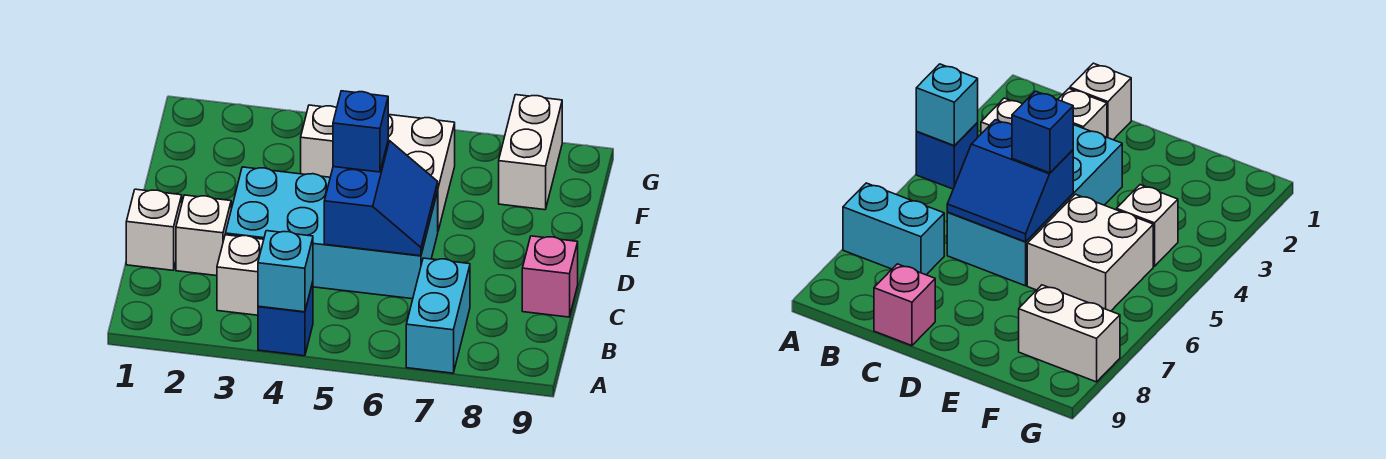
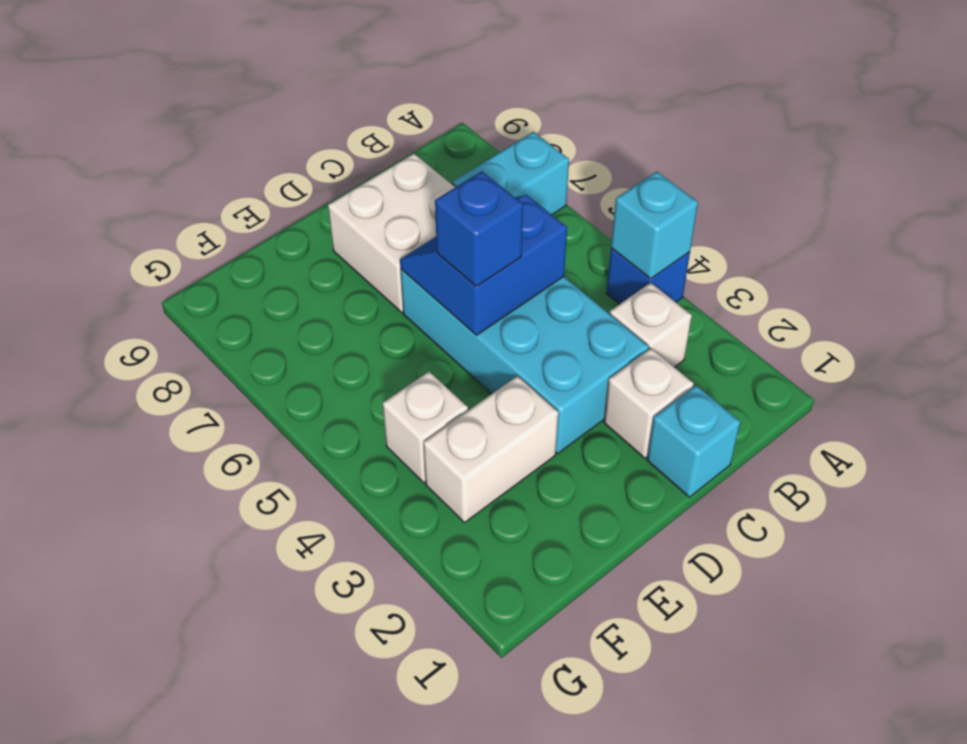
white 1x1 brick [126,189,182,270] -> cyan 1x1 brick [647,385,740,497]
pink 1x1 brick [522,236,578,317] -> none
white 2x2 brick [388,114,455,230] -> white 2x2 brick moved to [328,154,455,312]
white 1x2 brick [499,95,562,210] -> white 1x2 brick moved to [423,376,558,522]

